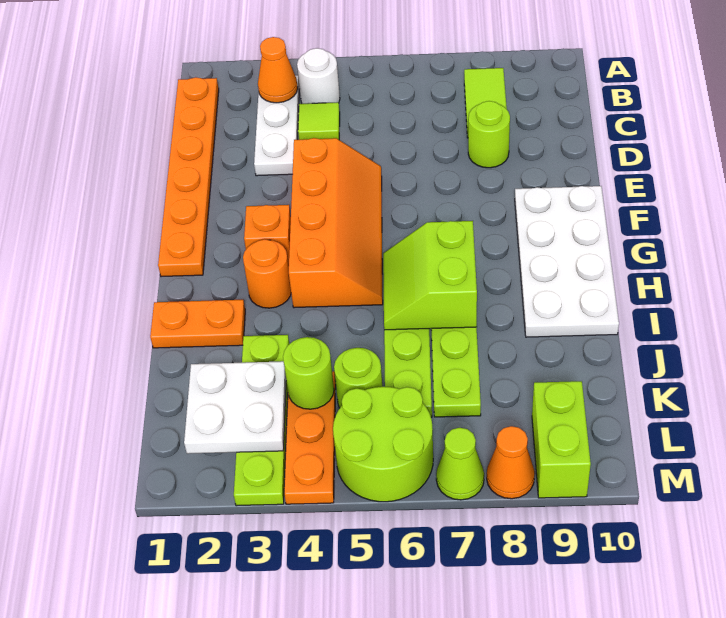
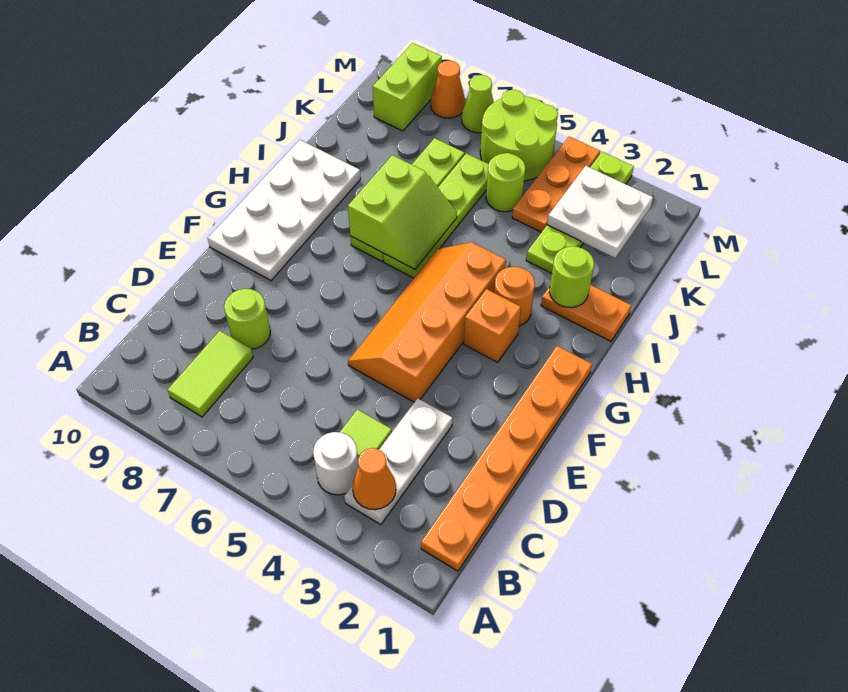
lime 1x1 round brick [283,337,334,409] -> lime 1x1 round brick moved to [549,246,594,308]

